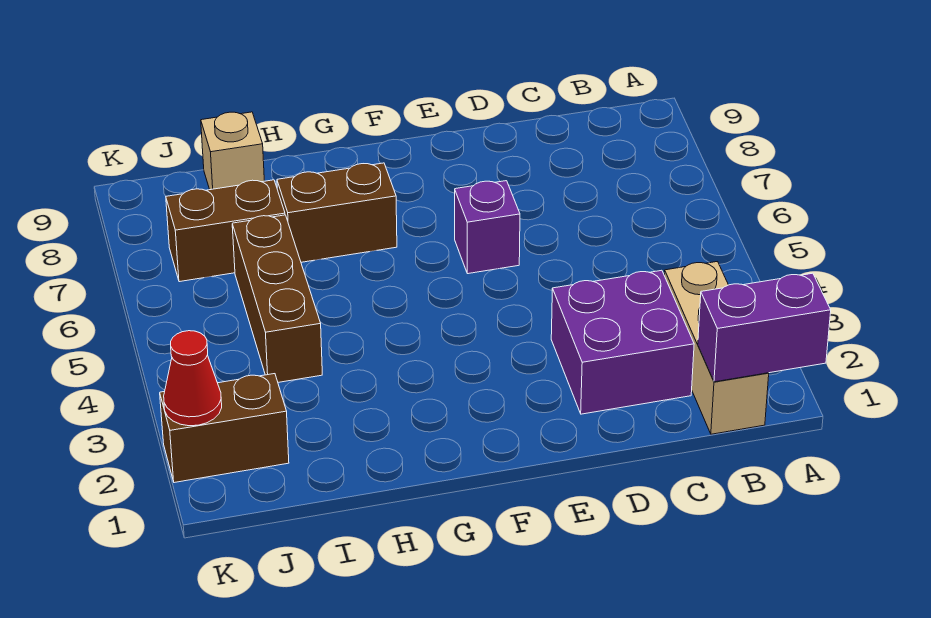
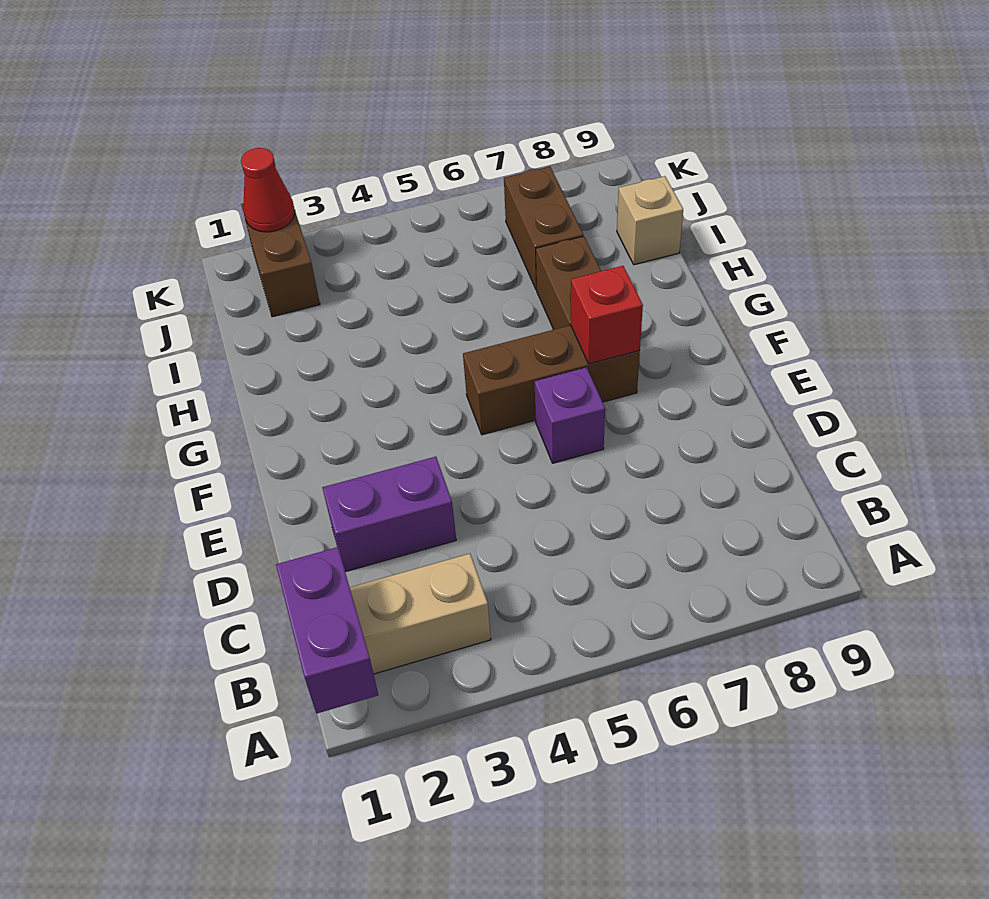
purple 2x2 brick [551,270,694,414] -> purple 1x2 brick [322,457,456,572]
none -> red 1x1 brick [571,266,643,364]
brown 1x3 brick [232,215,322,382] -> brown 1x3 brick moved to [463,325,640,435]

